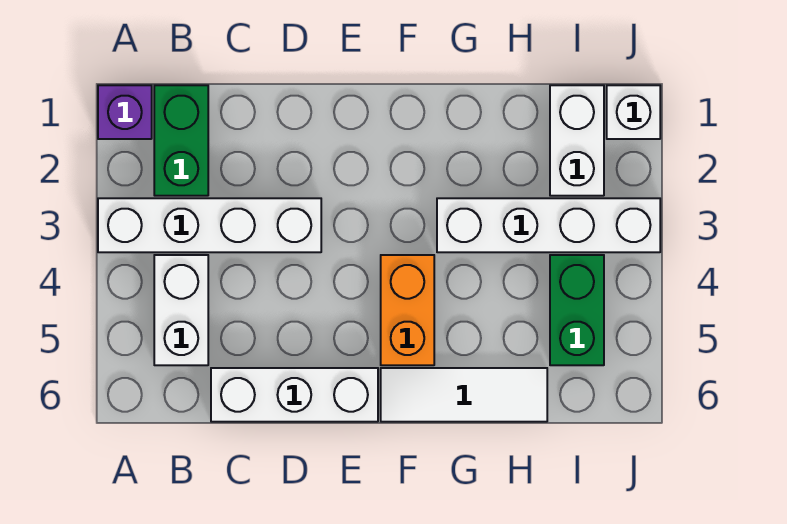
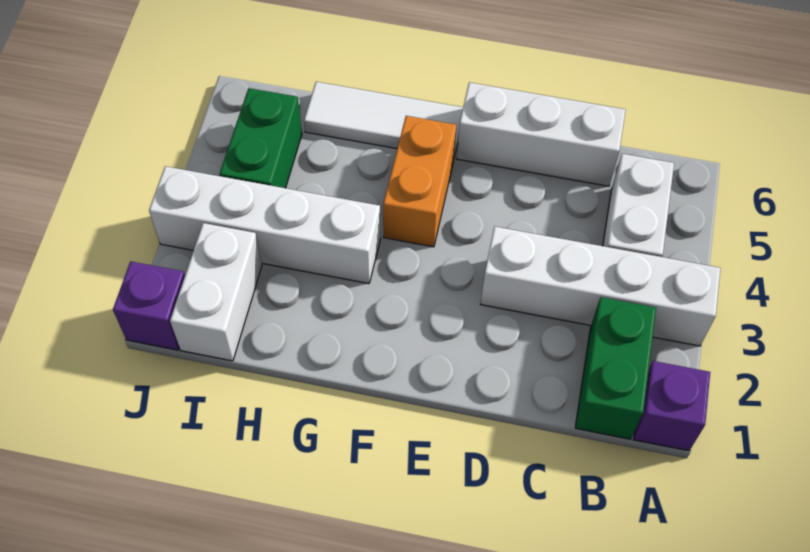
white 1x1 brick [607,85,660,139] -> purple 1x1 brick [113,261,185,350]

